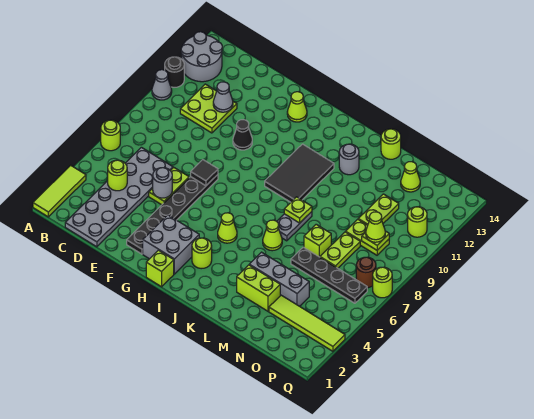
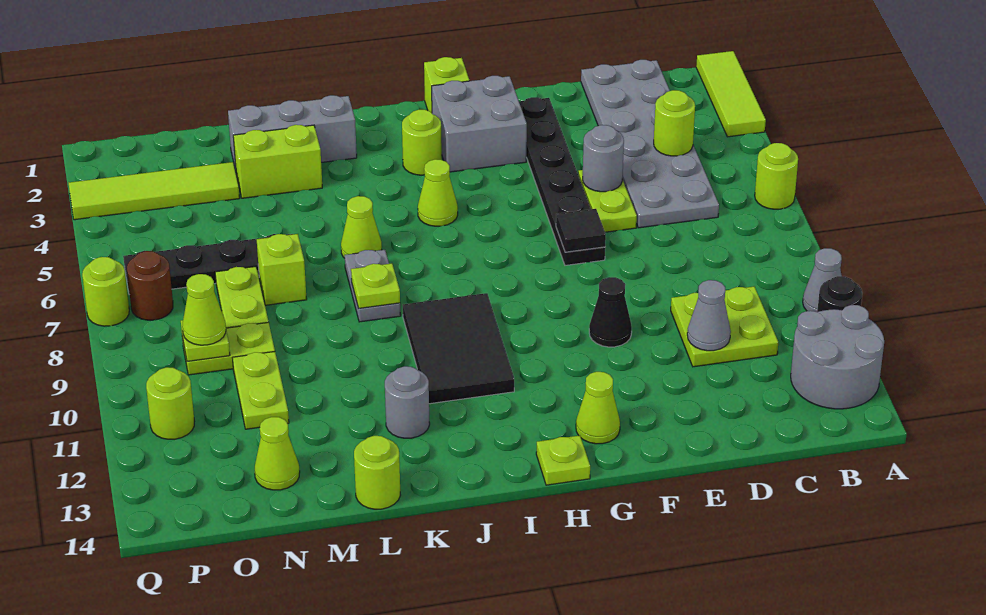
none -> lime 1x1 plate [536,435,590,485]
grey 1x3 brick [249,252,309,306] -> grey 1x3 brick moved to [228,95,357,171]

